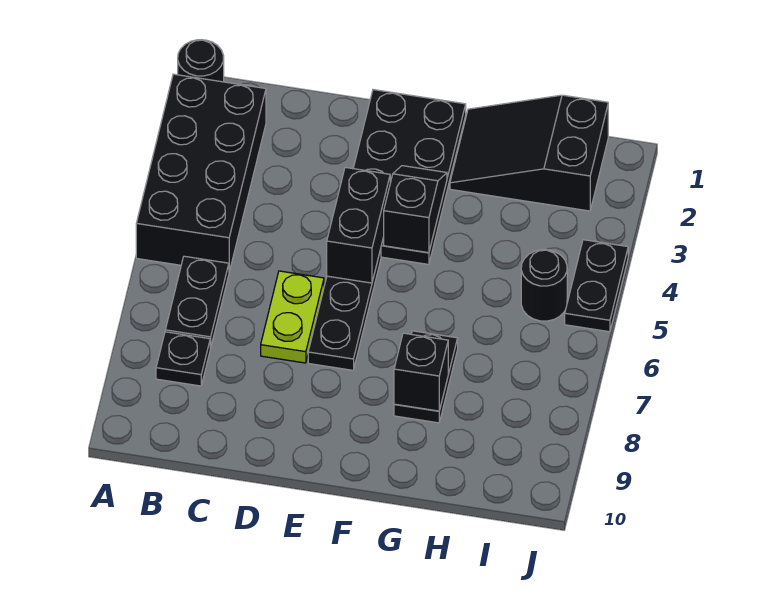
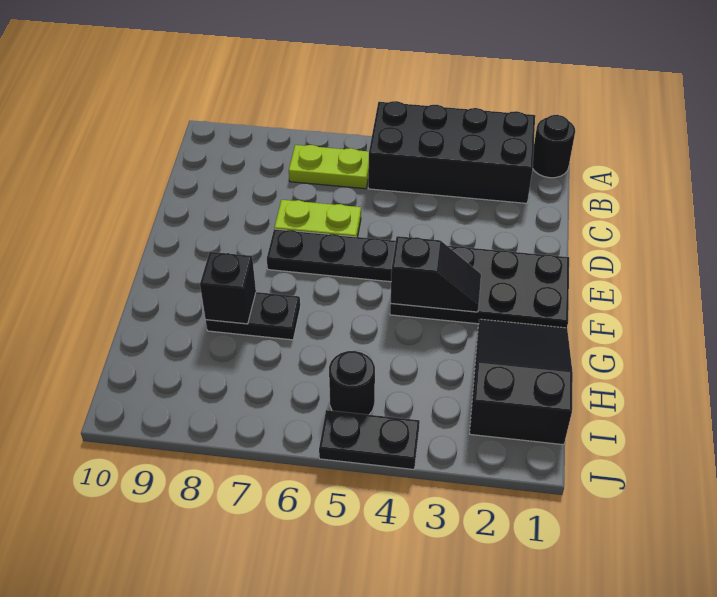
black 1x2 plate [165,256,229,348] -> lime 1x2 plate [289,145,369,189]
black 1x1 plate [156,332,210,386] -> none
black 1x2 brick [327,167,390,283] -> none

